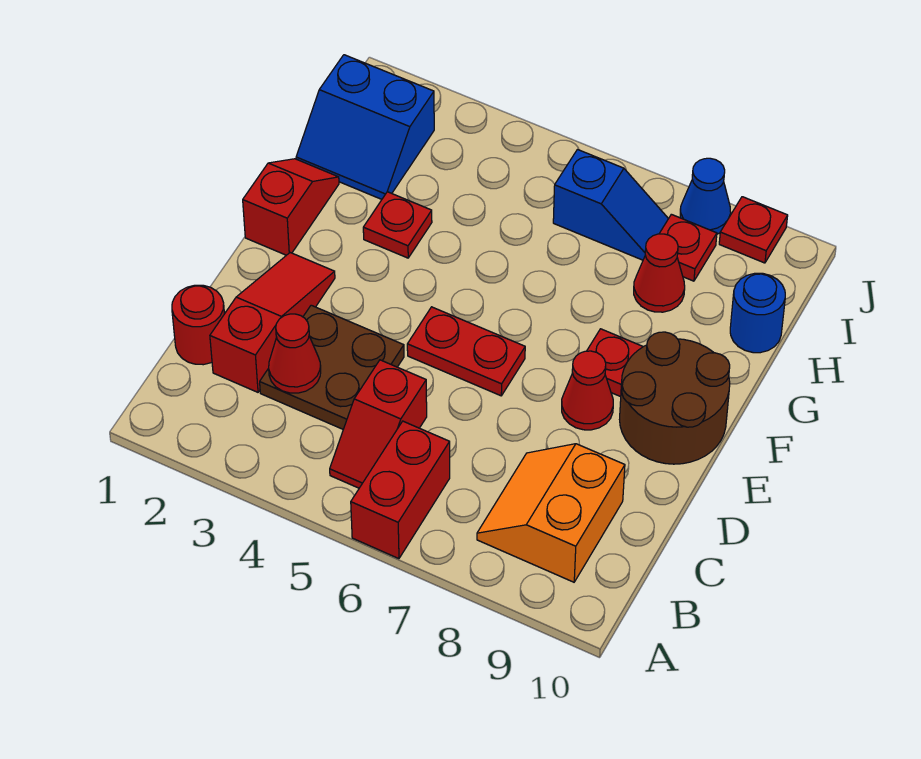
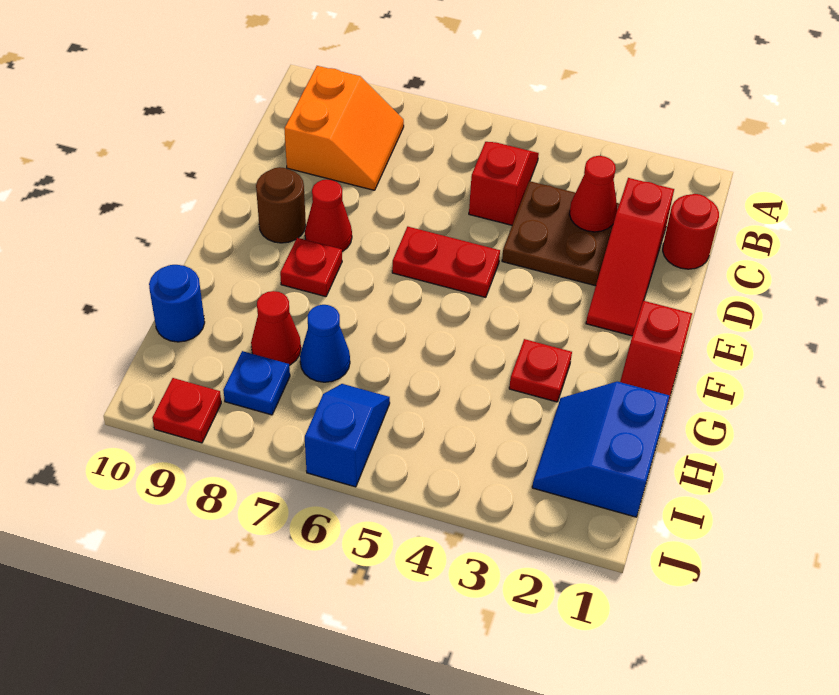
red 1x2 brick [351,421,450,559] -> none
brown 2x2 round brick [620,332,730,464] -> brown 1x1 round brick [256,167,306,243]
blue 2x2 slope [296,55,434,199] -> blue 2x2 slope turned to [532,382,669,517]
blue 1x2 slope [553,150,668,260] -> blue 1x2 slope turned to [305,384,390,487]
red 1x1 plate [659,214,717,281] -> blue 1x1 plate [223,351,290,415]
blue 1x1 cone [680,158,731,234] -> blue 1x1 cone moved to [300,305,350,382]

